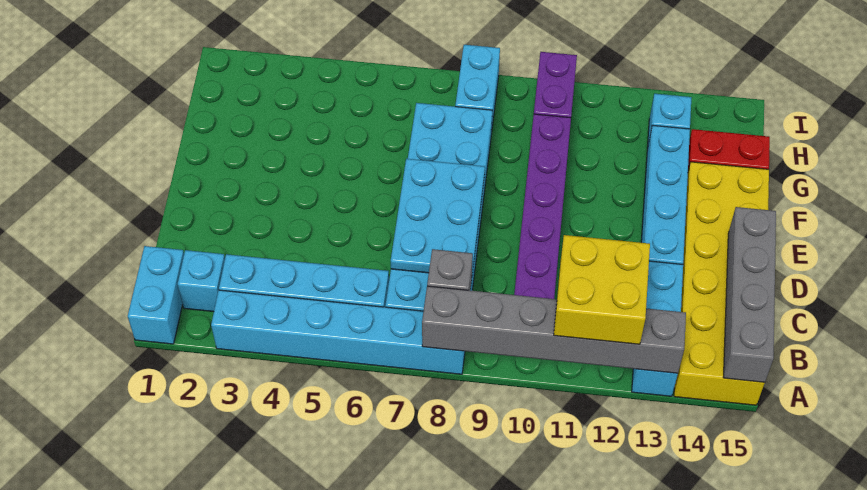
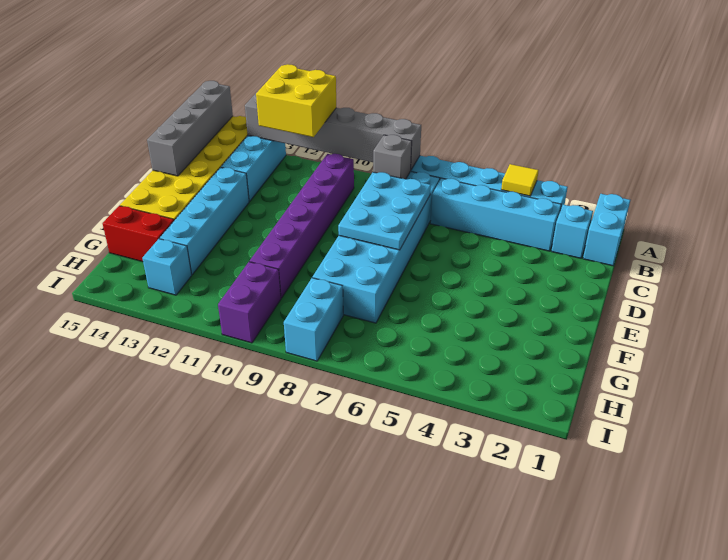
none -> yellow 1x1 tile [501,164,539,196]

